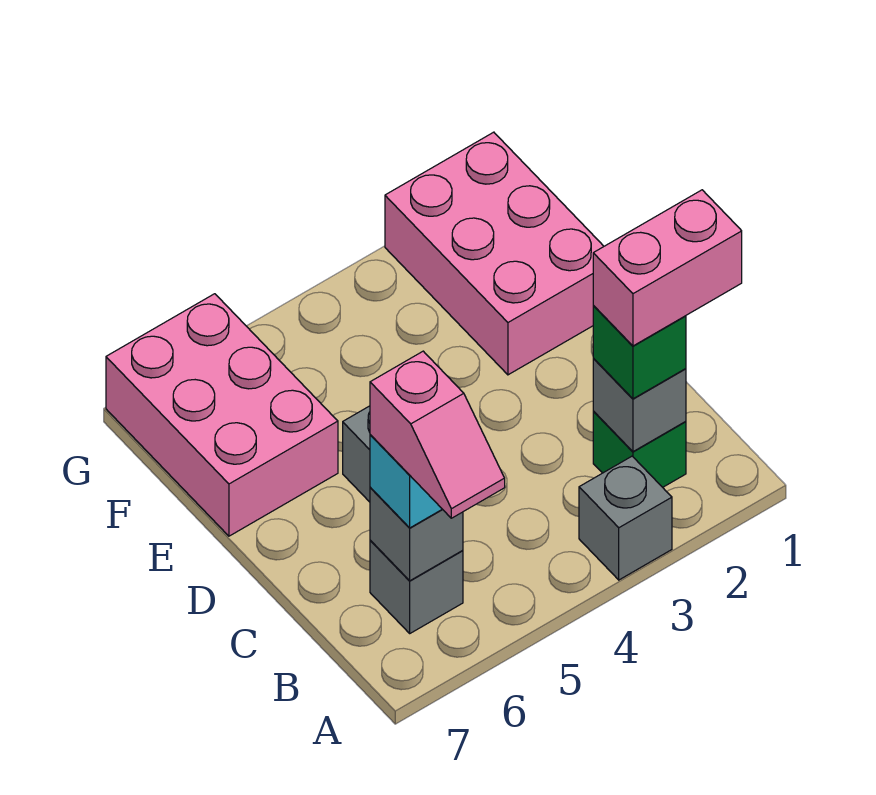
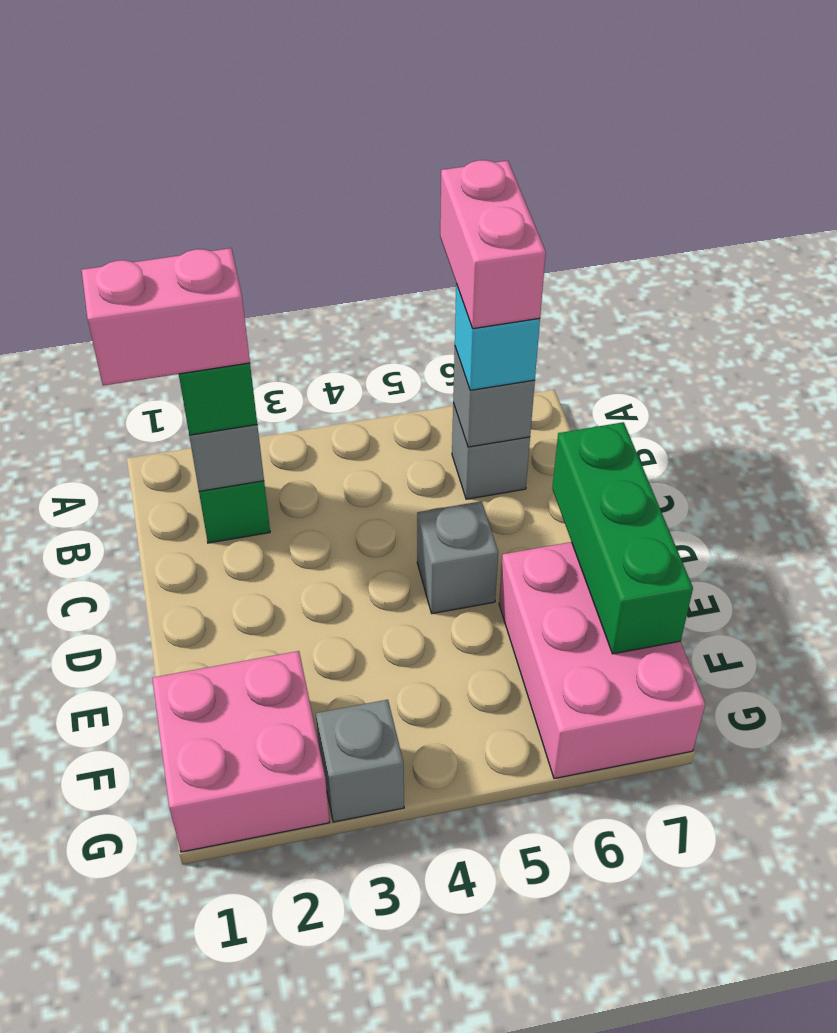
grey 1x1 brick [579,456,672,580] -> grey 1x1 brick moved to [316,700,404,822]
pink 1x2 slope [370,351,505,518] -> pink 1x2 brick [440,160,546,329]
none -> green 1x3 brick [552,422,693,654]
pink 2x3 brick [385,132,604,375] -> pink 2x2 brick [152,651,330,852]

